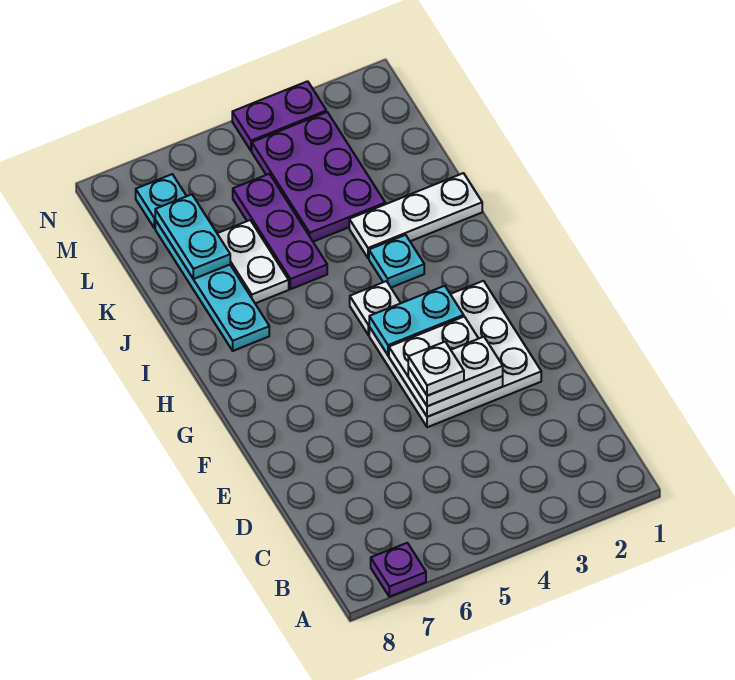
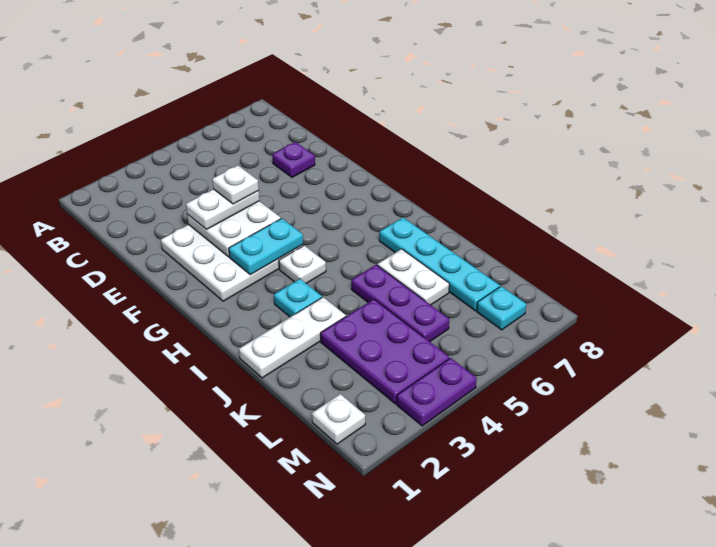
purple 1x1 plate [371,543,426,597] -> purple 1x1 plate moved to [272,142,315,177]
cyan 1x2 plate [155,194,230,279] -> none
none -> white 1x1 plate [312,394,365,444]

